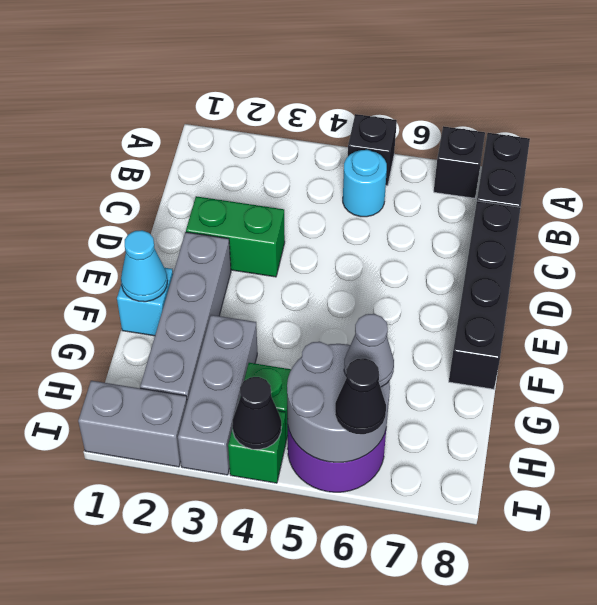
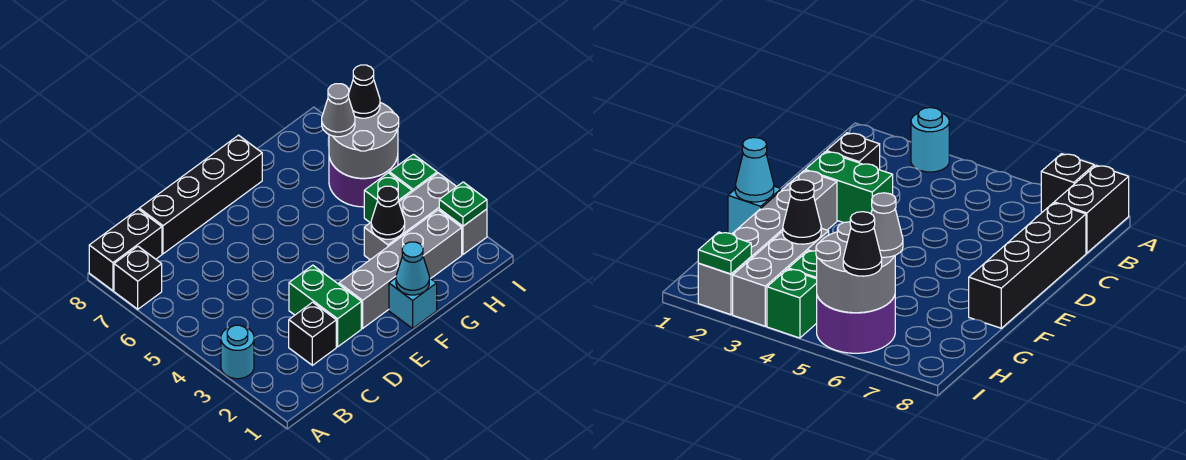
black 1x1 brick [348,114,397,186] -> black 1x1 brick moved to [289,302,336,365]
cyan 1x1 round brick [343,150,387,217] -> cyan 1x1 round brick moved to [221,325,254,379]
grey 1x2 brick [78,381,187,467] -> grey 1x1 brick [439,209,487,254]
none -> green 1x1 plate [439,182,487,226]
black 1x1 cone [232,377,281,449] -> black 1x1 cone moved to [371,186,405,239]

